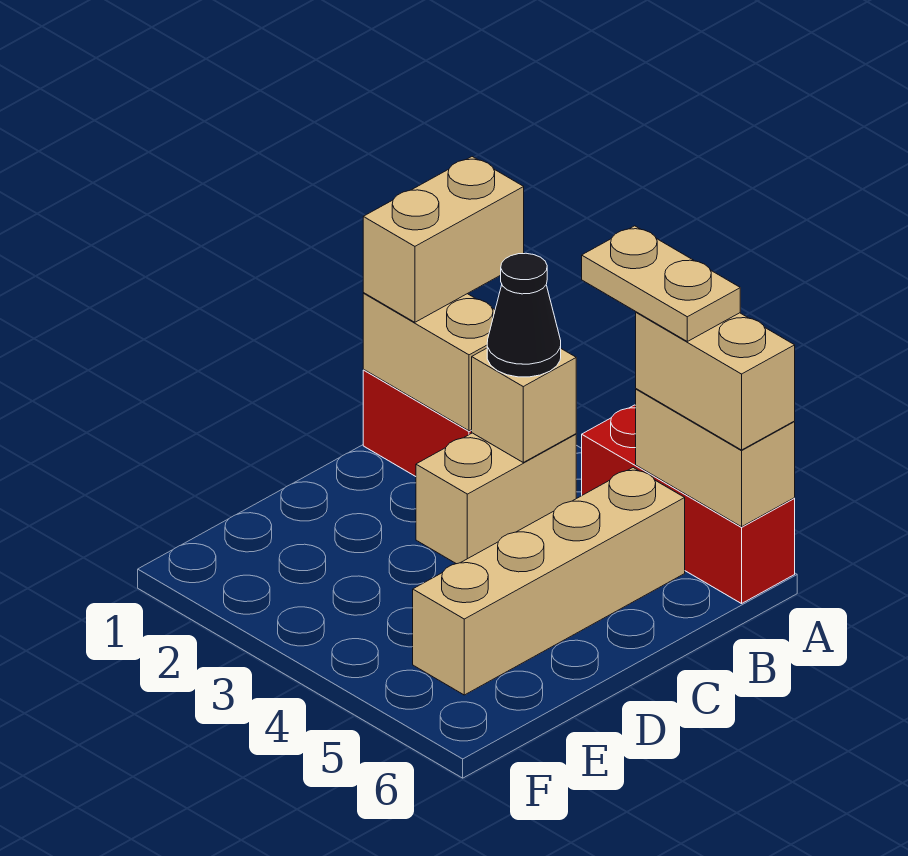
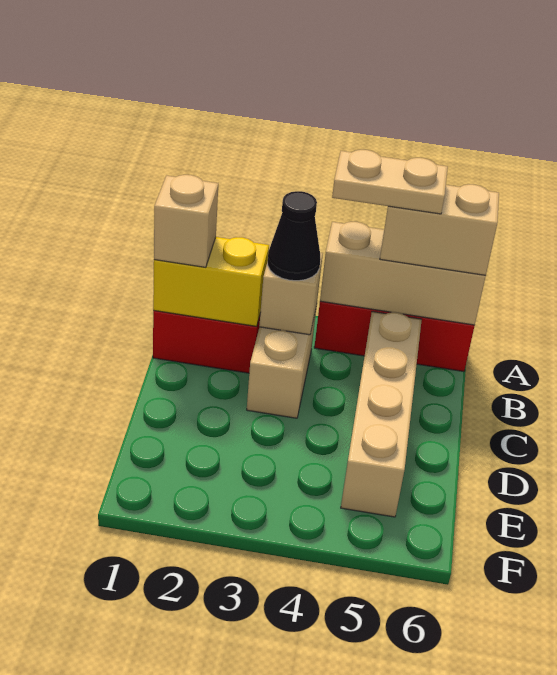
tan 1x2 brick [363,157,524,322] -> tan 1x1 brick [154,175,218,267]
tan 1x2 brick [636,389,795,527] -> tan 1x3 brick [320,222,486,325]
tan 1x2 brick [363,293,495,431] -> yellow 1x2 brick [153,237,269,326]

